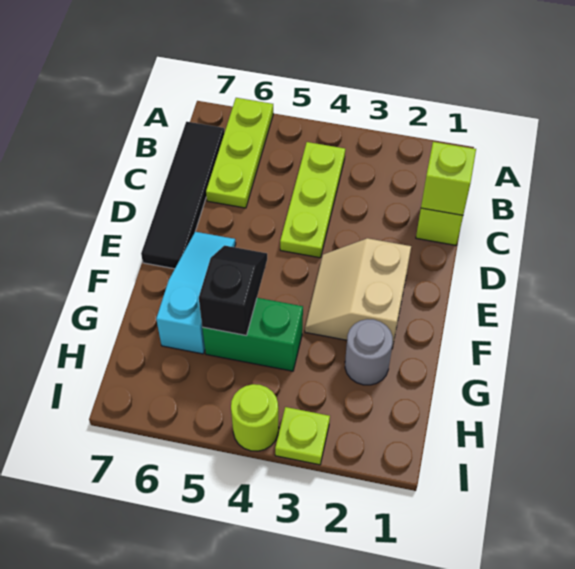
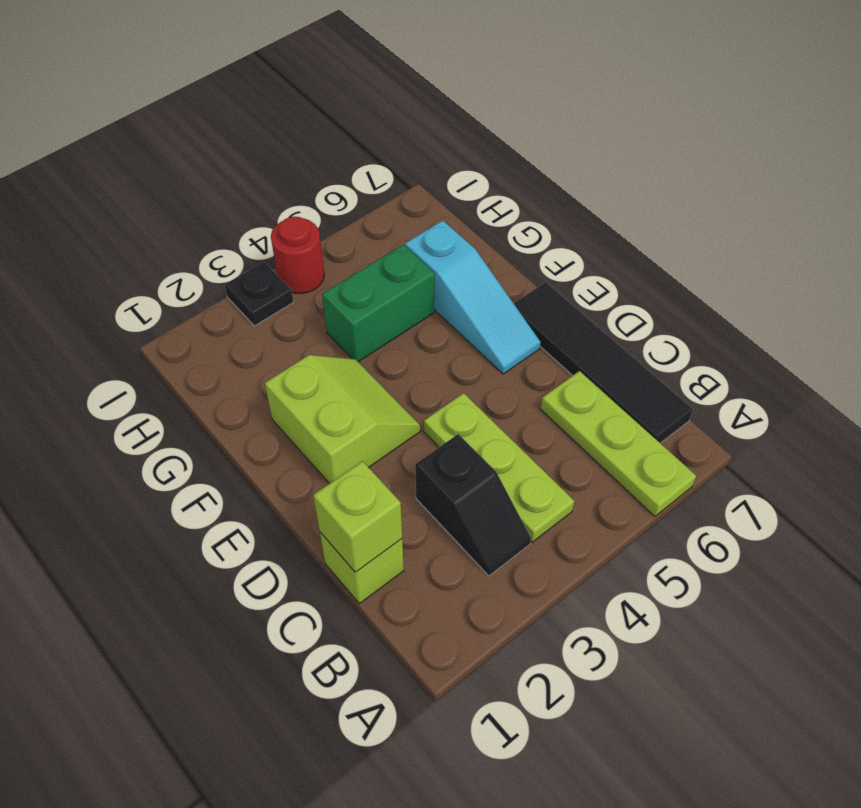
tan 2x2 slope [305,238,411,348] -> lime 2x2 slope [265,355,420,484]
black 1x2 slope [199,246,267,336] -> black 1x2 slope moved to [415,434,531,576]
grey 1x1 round brick [345,319,393,385] -> none
lime 1x1 plate [275,407,330,465] -> black 1x1 plate [225,262,294,326]
lime 1x1 round brick [231,384,279,451] -> red 1x1 round brick [271,217,324,294]

